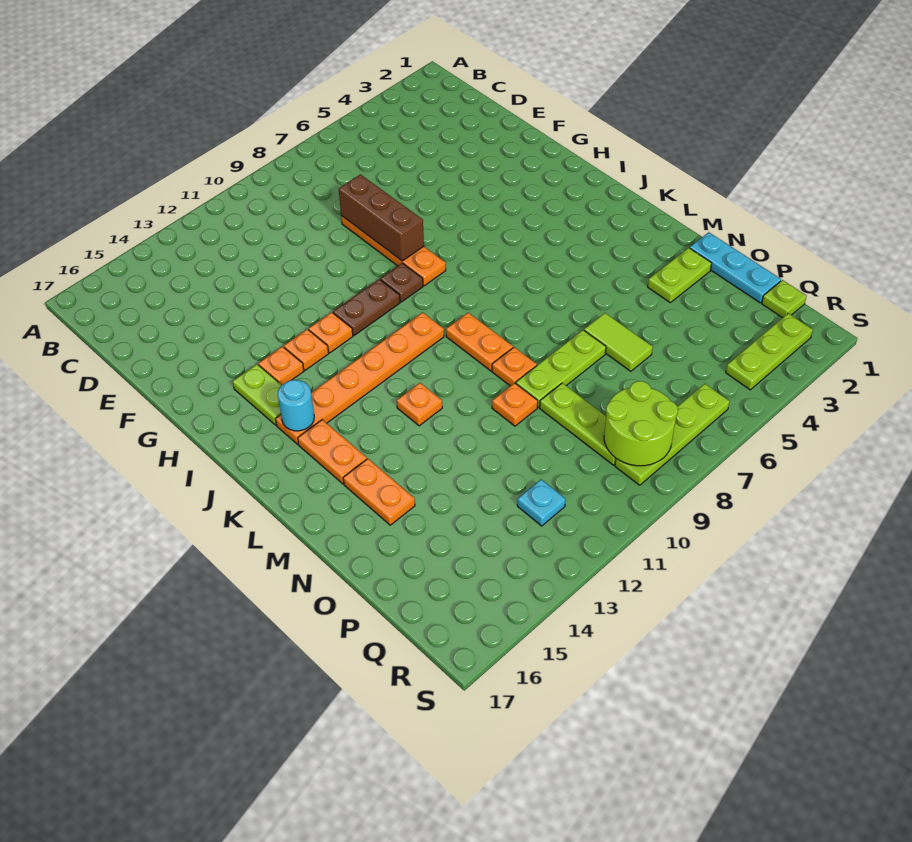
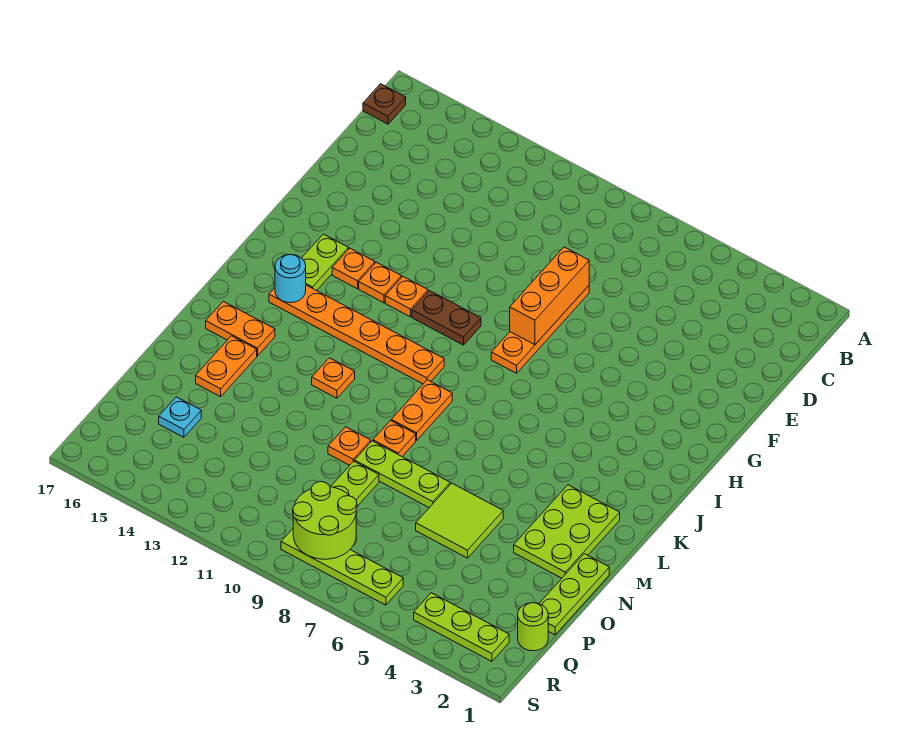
brown 1x3 brick [339,175,424,261] -> orange 1x3 brick [510,247,589,345]
brown 1x1 plate [380,263,423,302] -> brown 1x1 plate moved to [363,84,406,124]
orange 1x2 plate [298,420,367,484] -> orange 1x2 plate turned to [206,301,275,356]
cyan 1x3 plate [690,232,781,303] -> lime 1x3 plate [539,554,609,635]
lime 1x2 plate [648,248,712,303] -> lime 2x3 plate [514,485,620,578]
lime 1x2 tile [584,313,653,371] -> lime 2x2 tile [416,483,503,558]
lime 1x1 plate [762,280,807,318] -> lime 1x1 round brick [518,603,548,651]
cyan 1x1 plate [517,479,566,526] -> cyan 1x1 plate moved to [159,397,201,437]

